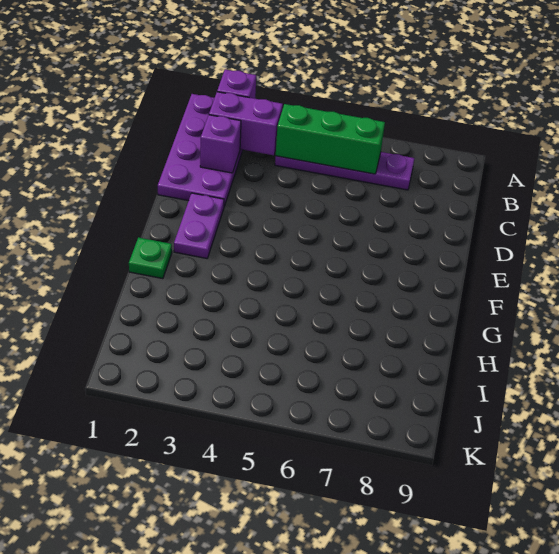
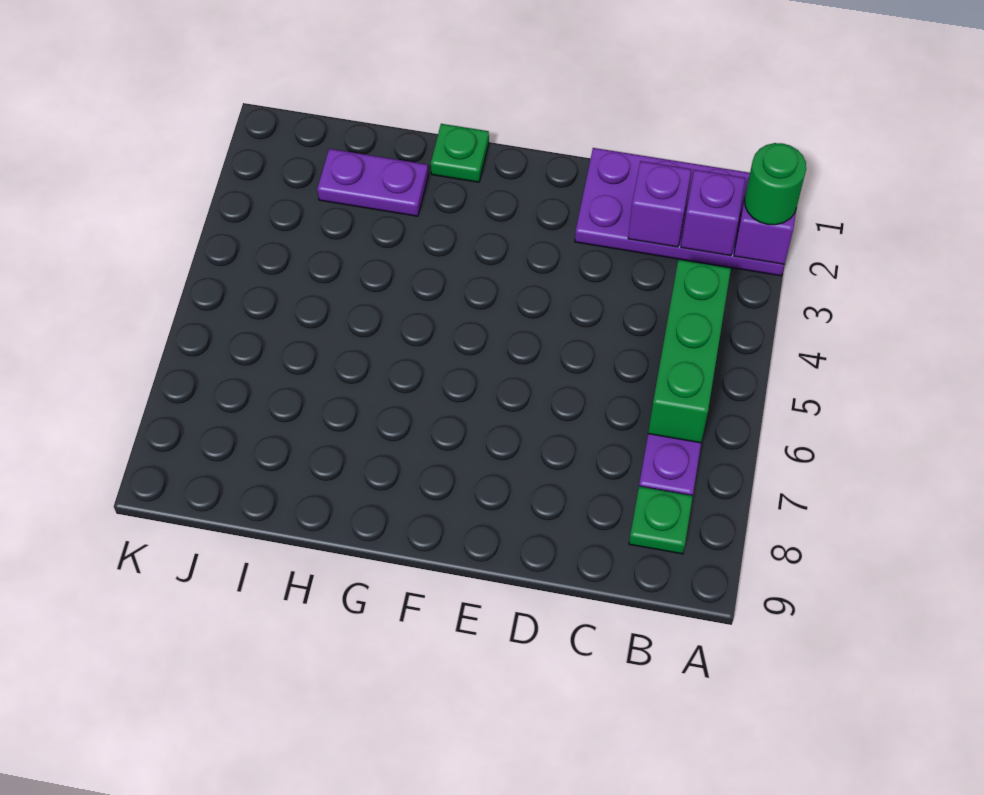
none -> green 1x1 round brick [745,143,806,225]
purple 1x2 brick [209,92,283,155] -> purple 1x1 brick [681,170,745,256]
none -> green 1x1 plate [629,486,693,554]
purple 1x2 plate [174,193,224,258] -> purple 1x2 plate moved to [317,149,428,216]

